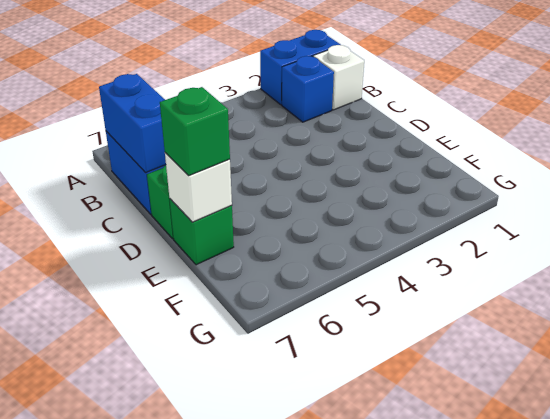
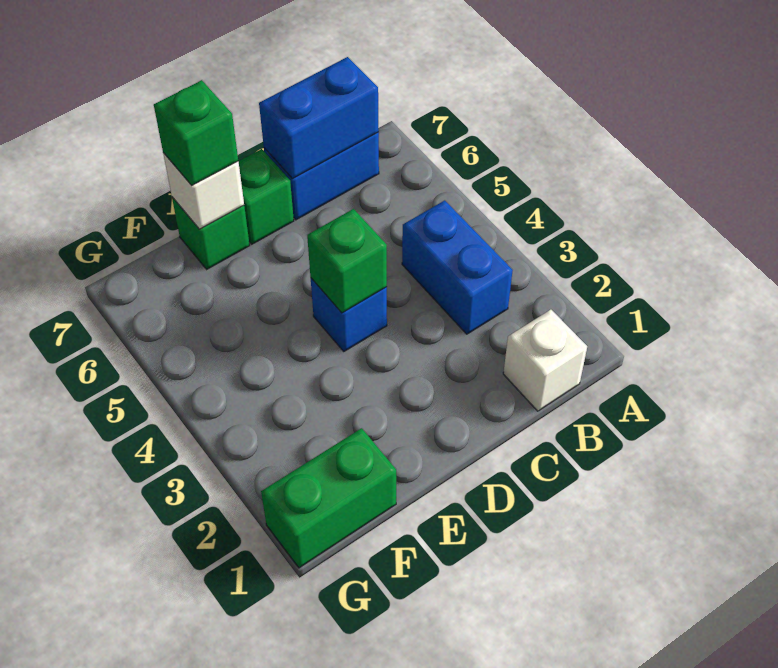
blue 1x2 brick [260,30,340,105] -> blue 1x2 brick moved to [402,200,513,334]
blue 1x1 brick [282,56,334,122] -> blue 1x1 brick moved to [311,278,387,351]
none -> green 1x1 brick [307,209,387,313]
none -> green 1x2 brick [261,428,396,568]

